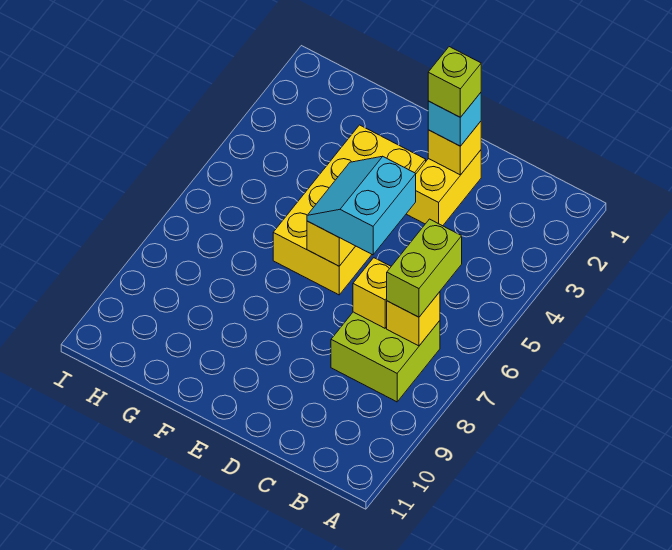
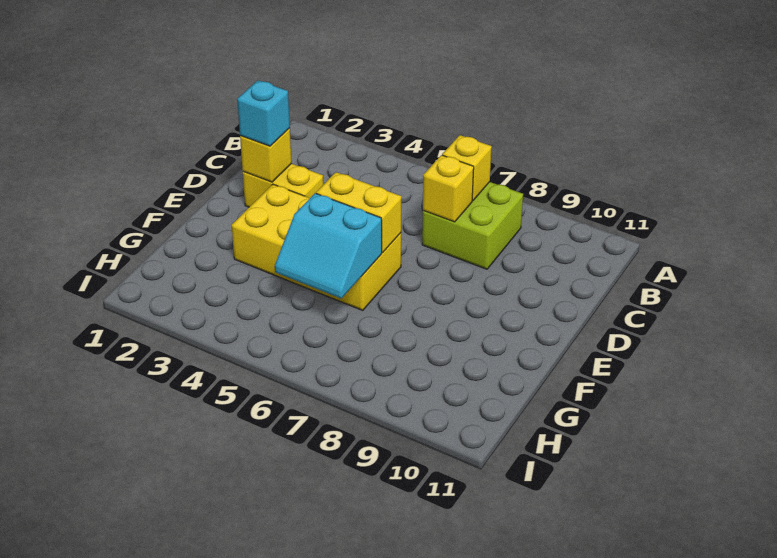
lime 1x2 brick [387,219,462,317] -> none
lime 1x1 brick [428,47,481,117] -> none
cyan 2x2 slope [307,156,416,255] -> cyan 2x2 slope moved to [275,193,382,298]

